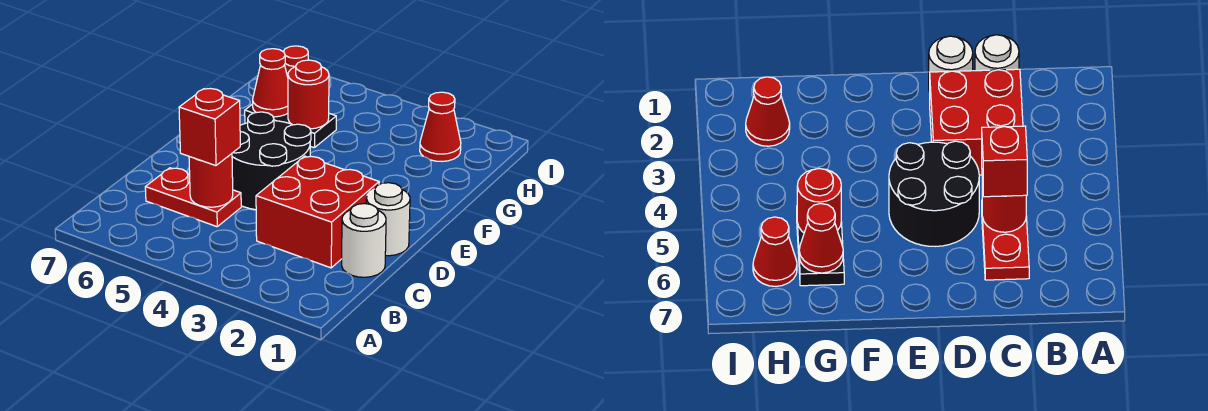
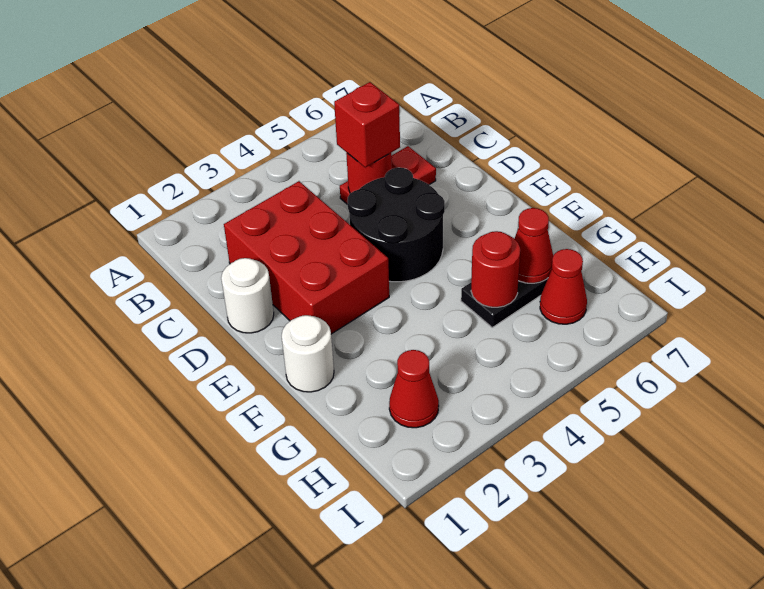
white 1x1 round brick [342,204,386,277] -> white 1x1 round brick moved to [282,315,334,392]
red 2x2 brick [256,156,379,268] -> red 2x3 brick [224,181,389,334]

